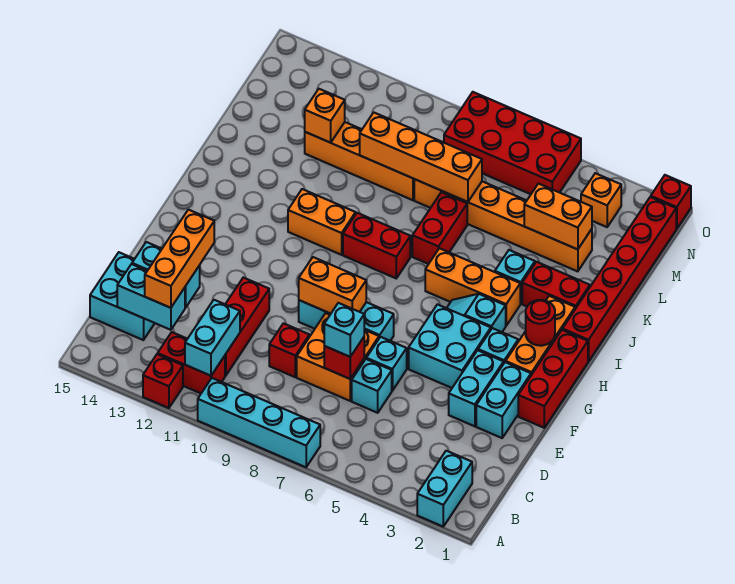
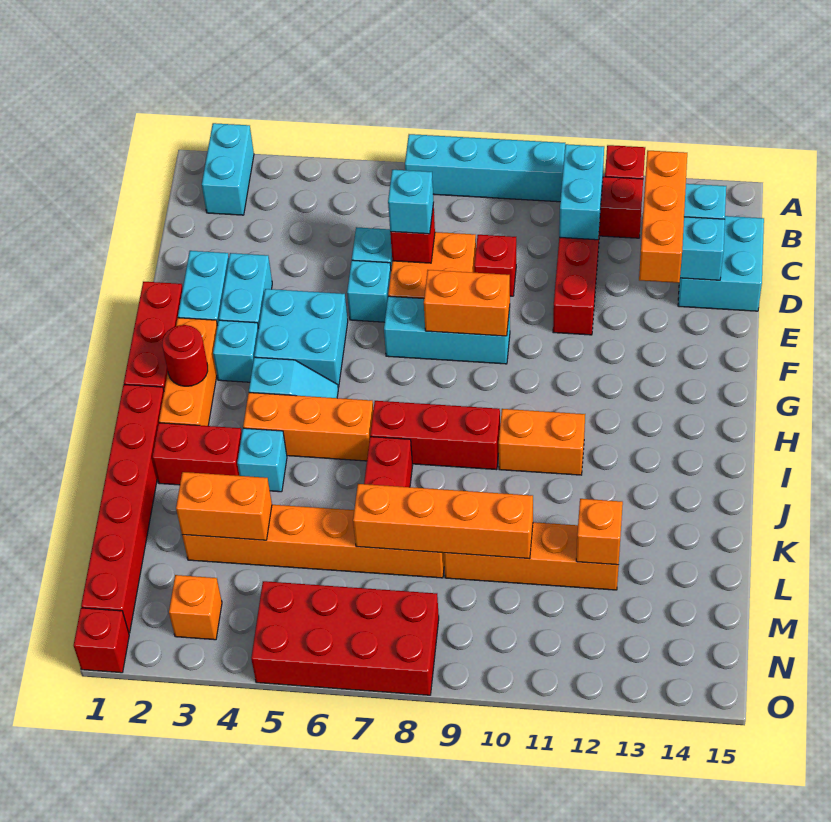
red 1x2 brick [343,213,410,278] -> red 1x3 brick [370,401,500,470]

